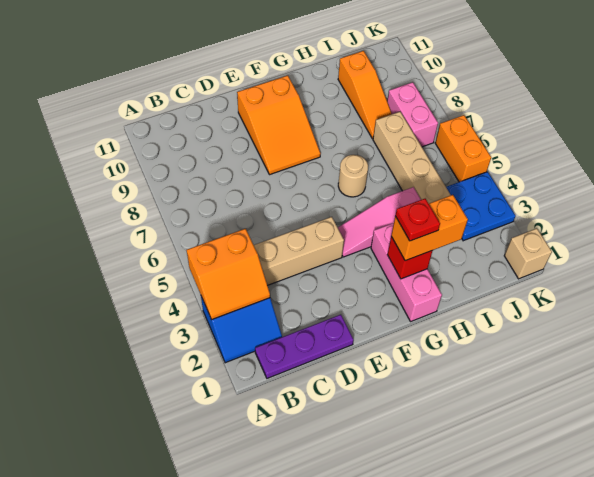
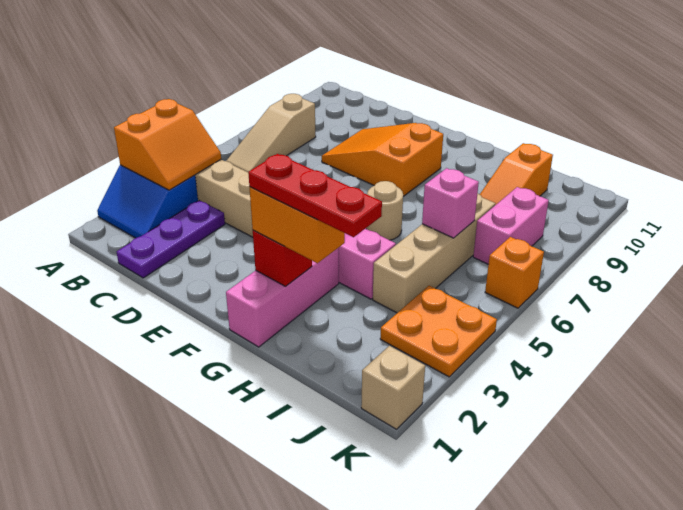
orange 2x2 slope [187,229,270,320] -> orange 2x2 slope turned to [114,99,221,190]
purple 1x3 plate [255,315,354,378] -> purple 1x3 plate turned to [117,200,225,278]
none -> tan 1x3 slope [226,94,316,172]
orange 2x3 slope [237,75,320,175] -> orange 2x3 slope turned to [322,123,443,197]
red 1x1 plate [395,199,440,241] -> red 1x3 plate [248,154,382,237]
none -> pink 1x1 brick [422,168,479,238]
blue 2x2 plate [446,172,516,241] -> orange 2x2 plate [380,286,497,377]
orange 1x2 brick [435,115,491,182] -> orange 1x1 brick [485,237,544,308]

